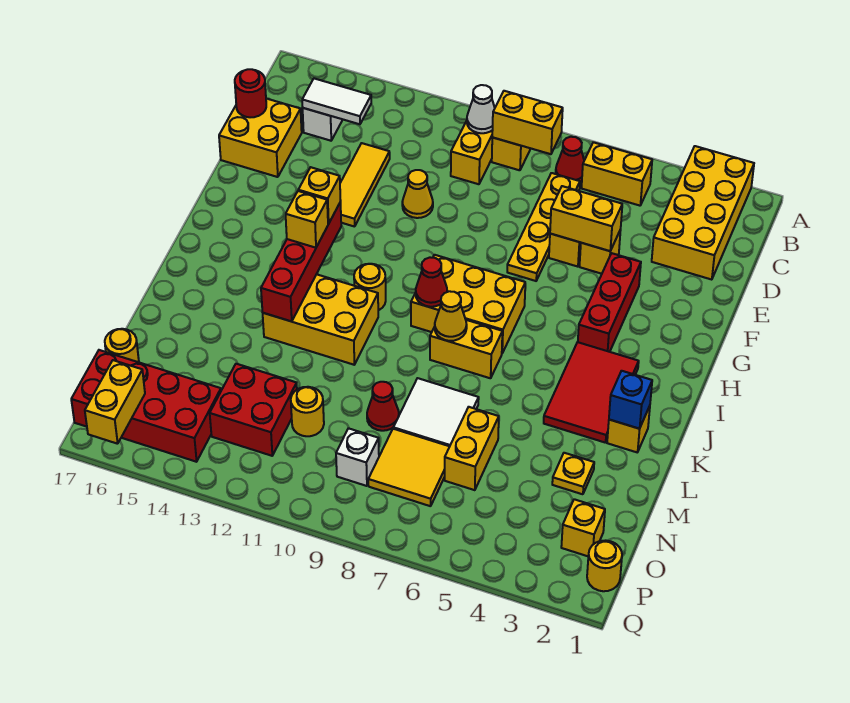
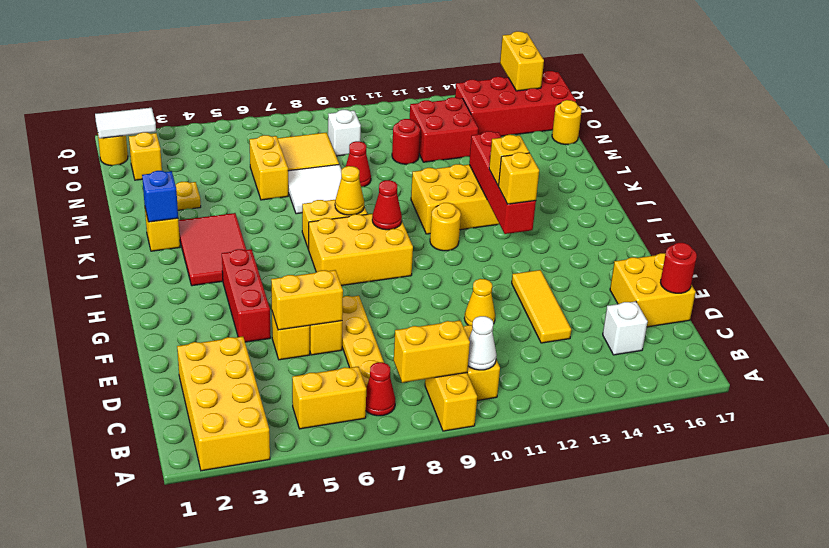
white 1x2 tile [302,79,371,124] -> white 1x2 tile moved to [95,108,156,138]
yellow 1x1 round brick [291,387,324,436] -> red 1x1 round brick [392,119,420,164]

